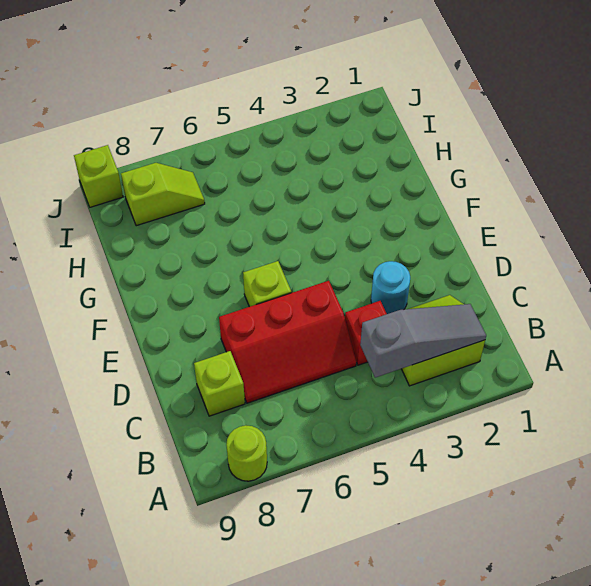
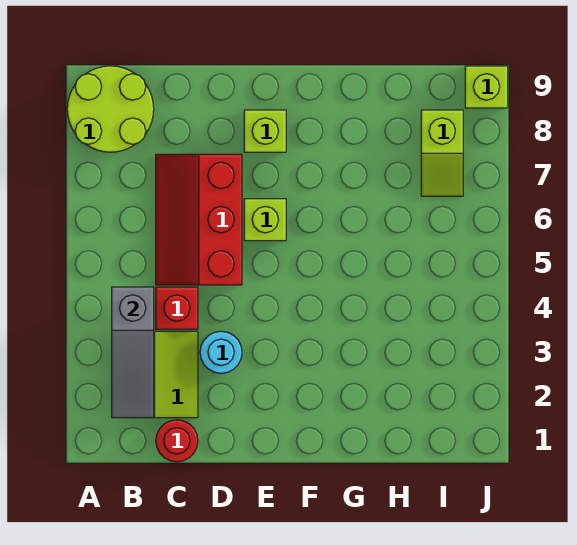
lime 1x1 round brick [226,425,267,481] -> lime 2x2 round brick [67,66,154,152]
none -> red 1x1 round brick [156,420,198,462]
lime 1x1 brick [194,351,245,416] -> lime 1x1 brick moved to [244,110,286,152]

